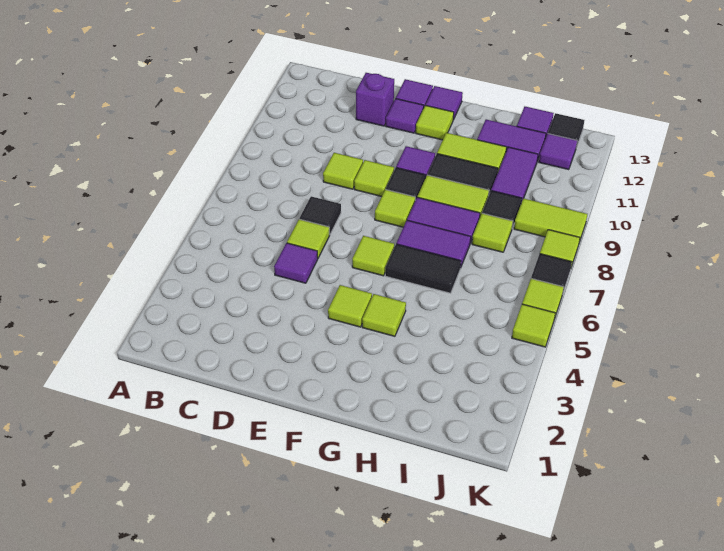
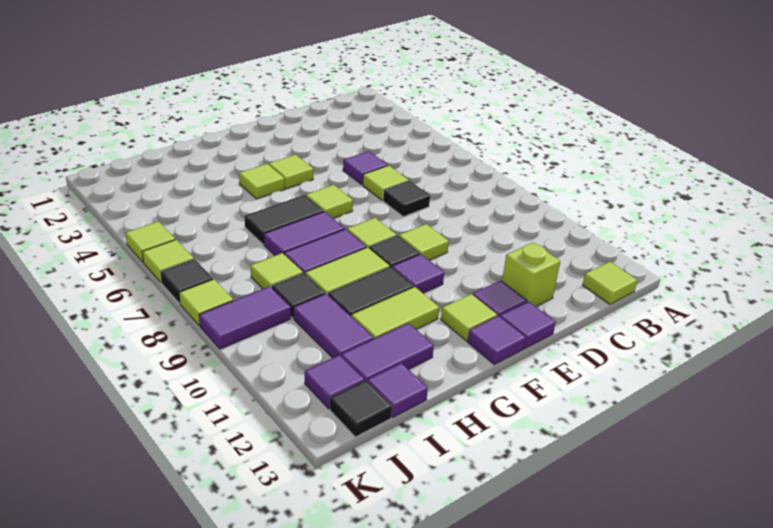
lime 1x1 tile [323,153,363,189] -> lime 1x1 tile moved to [583,262,637,304]
purple 1x1 brick [356,73,394,126] -> lime 1x1 brick [502,242,560,307]
lime 1x2 tile [514,198,587,243] -> purple 1x2 tile [199,286,291,349]

